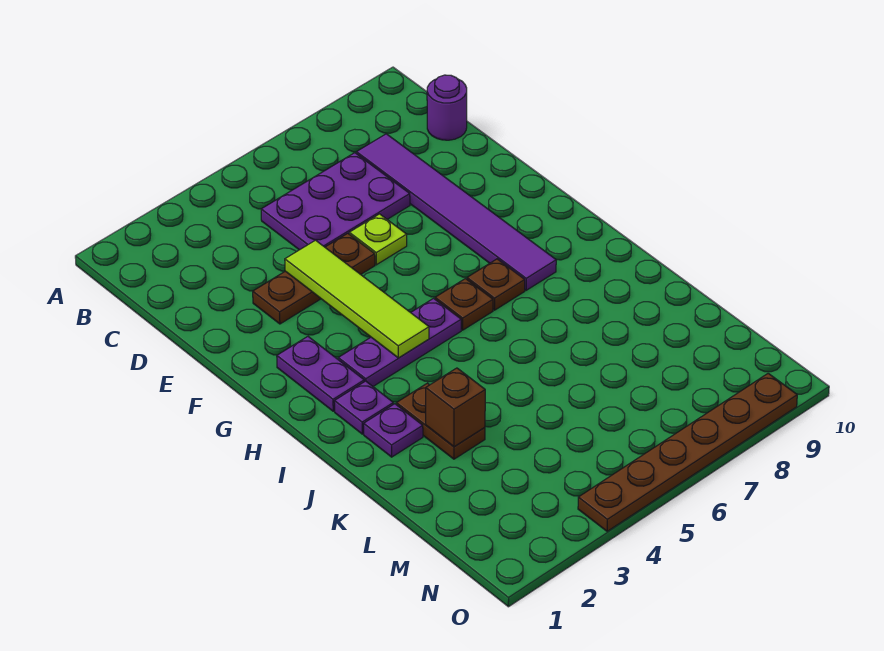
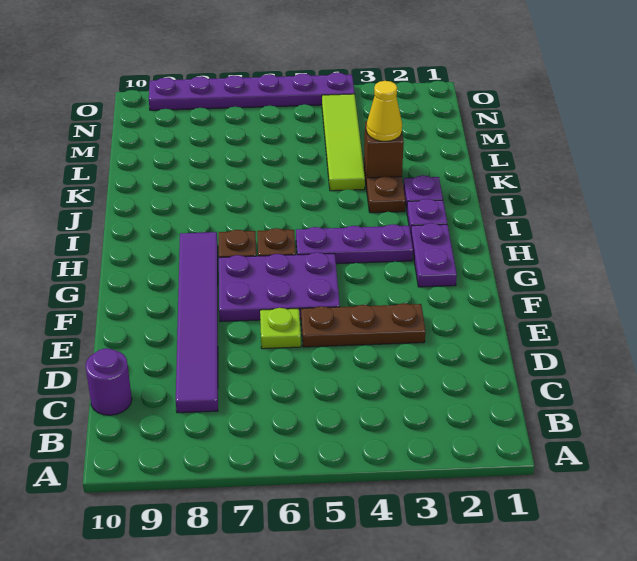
purple 2x3 plate [261,153,410,250] -> purple 2x3 plate moved to [219,252,340,322]
lime 1x4 tile [285,240,429,358] -> lime 1x4 tile moved to [322,94,365,191]
none -> yellow 1x1 cone [366,81,402,141]
brown 1x6 plate [578,373,797,531] -> purple 1x6 plate [149,72,355,110]

